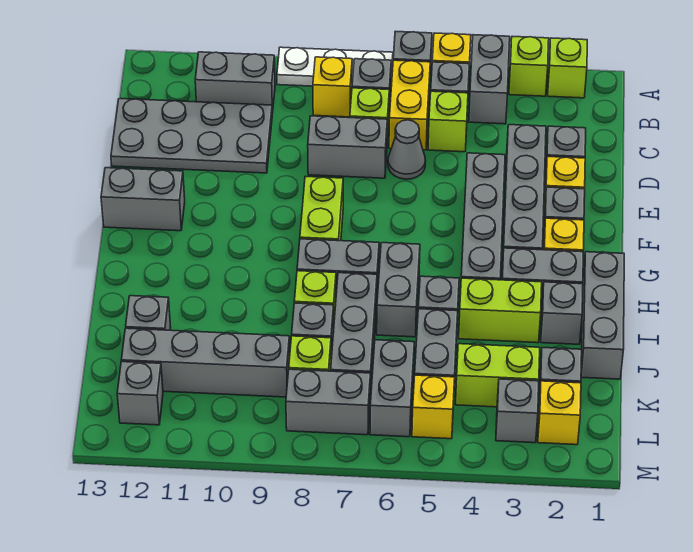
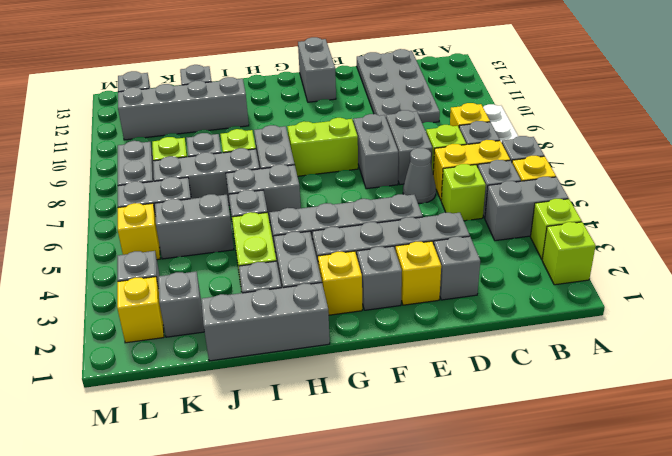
grey 1x2 brick [195,52,275,113] -> grey 1x2 brick moved to [354,114,398,189]
lime 1x2 brick [455,344,540,407] -> none
grey 1x4 brick [121,328,290,397] -> grey 1x4 brick turned to [118,77,249,140]

